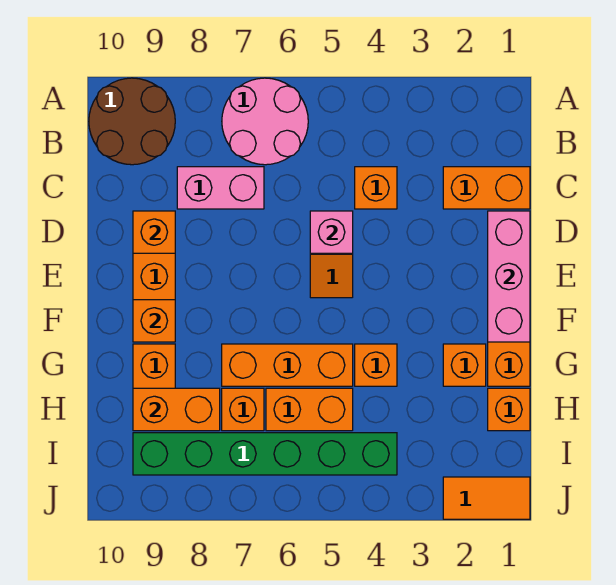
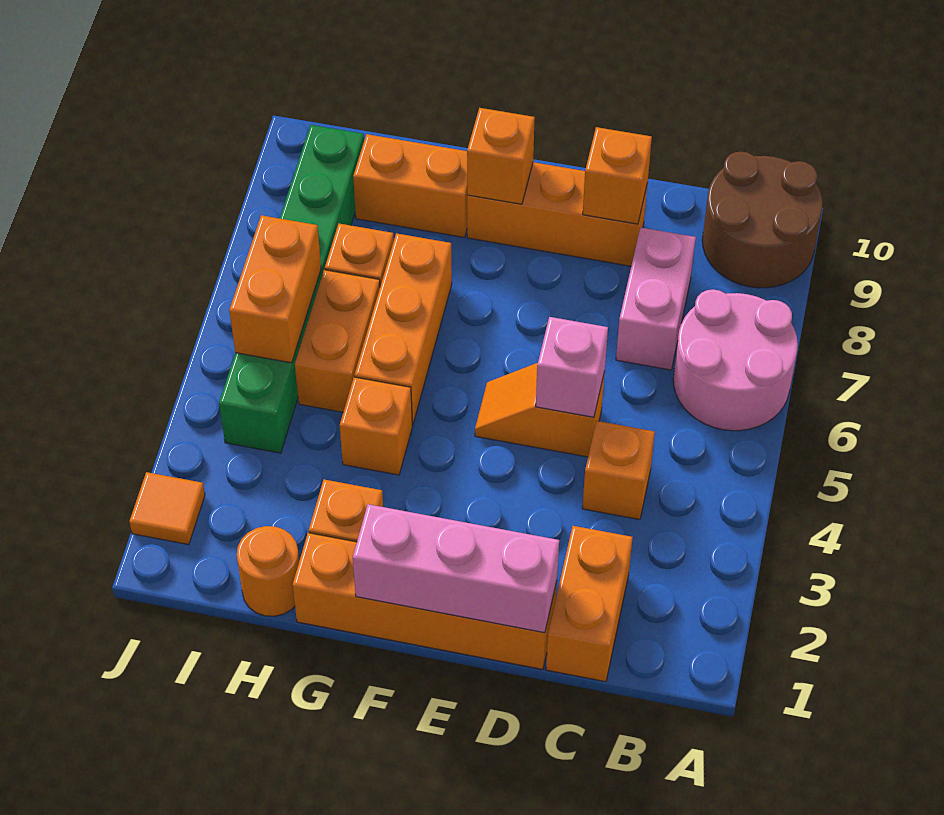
orange 1x1 brick [488,388,530,431] -> orange 1x1 round brick [237,526,299,616]
orange 1x2 brick [133,388,220,431] -> orange 1x2 brick moved to [229,215,321,363]
orange 1x2 tile [443,477,530,519] -> orange 1x1 tile [129,472,205,545]

